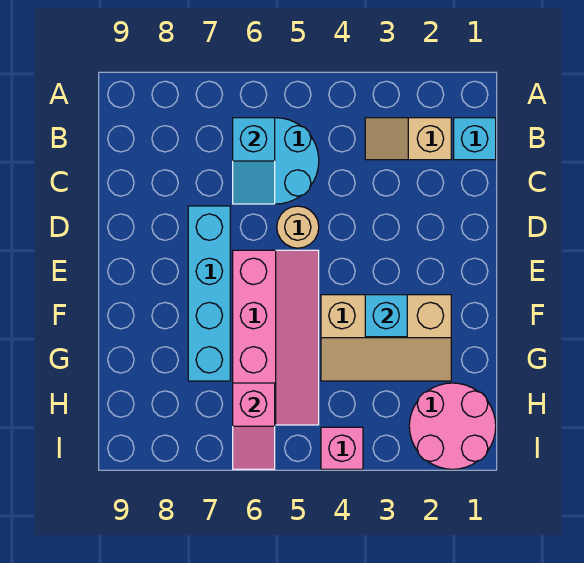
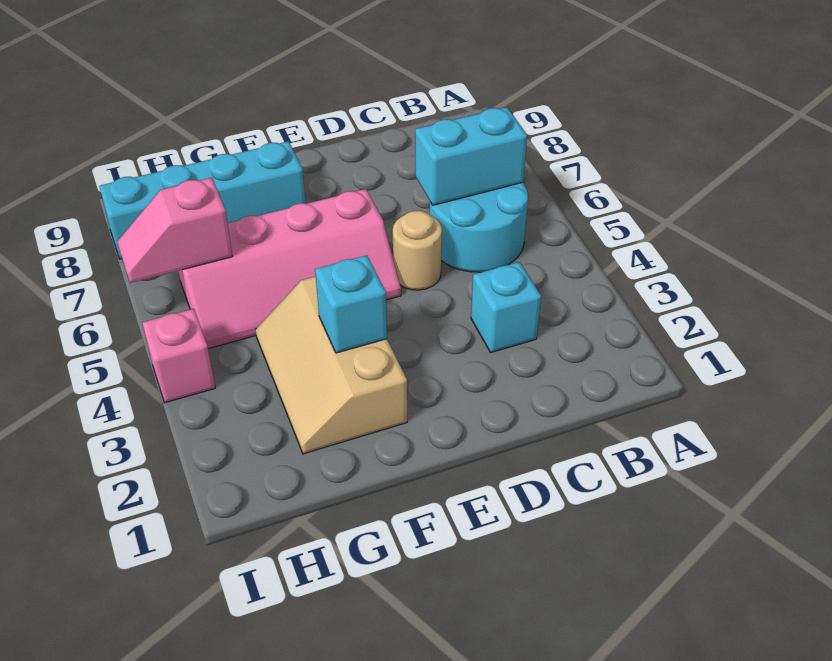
cyan 1x1 brick [454,118,496,160] -> cyan 1x1 brick moved to [471,262,541,353]
tan 1x2 slope [365,118,451,160] -> none
cyan 1x2 slope [233,118,275,204] -> cyan 1x2 brick [415,107,527,205]
cyan 1x4 brick [188,206,230,381] -> cyan 1x4 brick moved to [99,141,306,259]
pink 2x2 round brick [409,383,496,469] -> none

